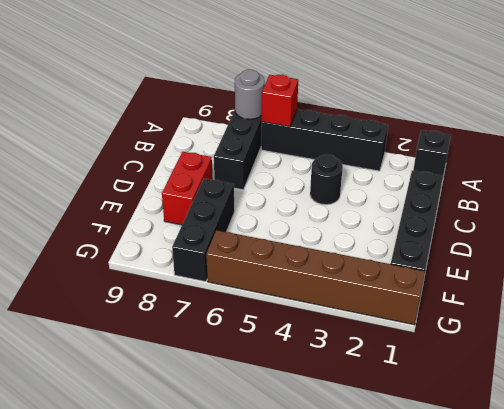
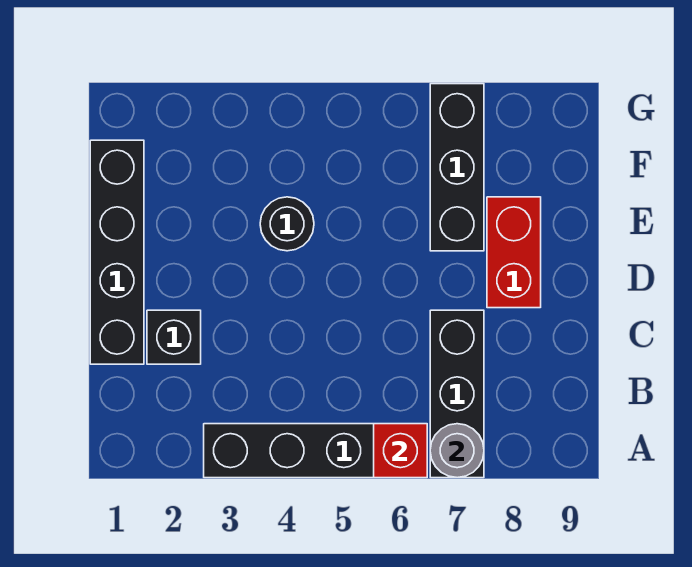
black 1x1 brick [413,130,451,176] -> black 1x1 brick moved to [147,310,201,364]
black 1x1 round brick [310,154,343,205] -> black 1x1 round brick moved to [260,197,314,251]
brown 1x6 brick [206,230,425,325] -> none

